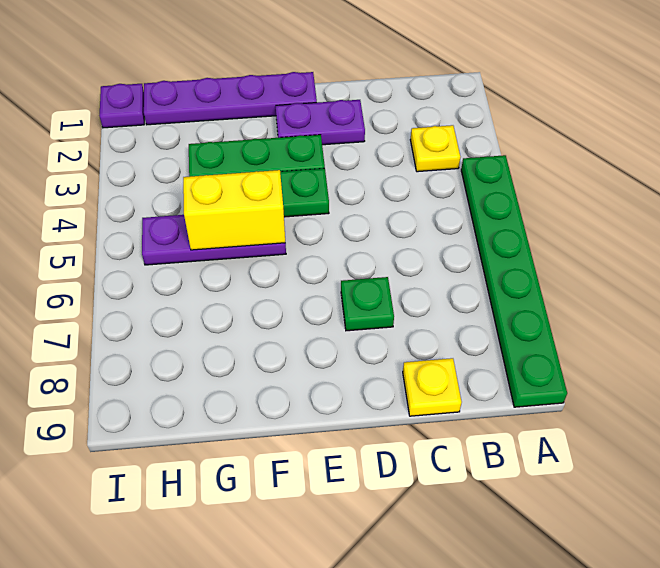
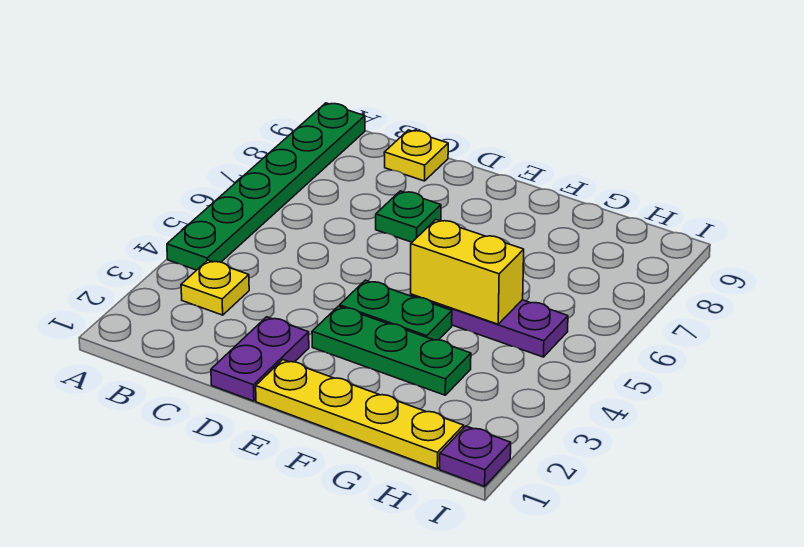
purple 1x2 plate [276,100,365,145] -> purple 1x2 plate turned to [211,317,309,401]
purple 1x4 plate [144,72,317,125] -> yellow 1x4 plate [256,360,464,469]

